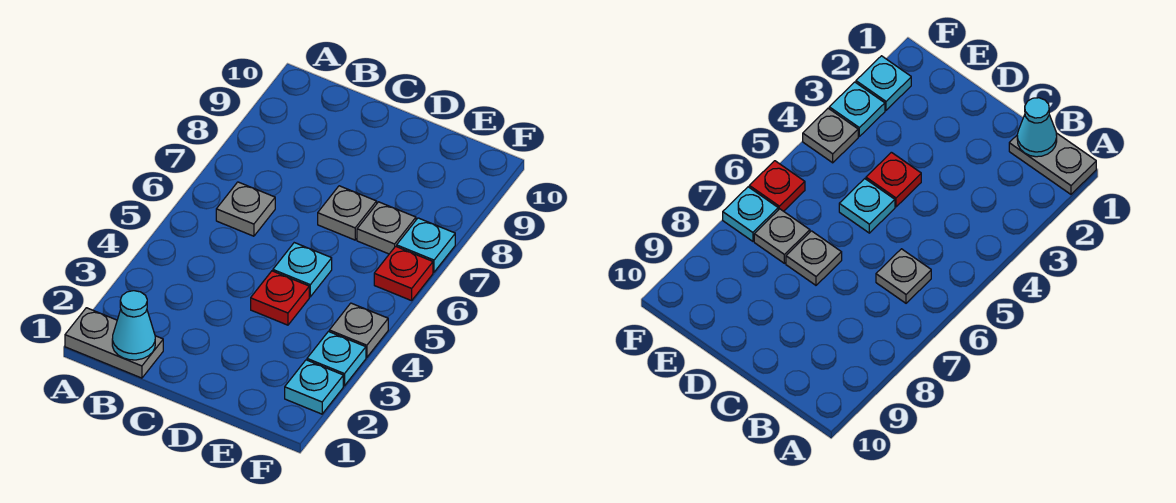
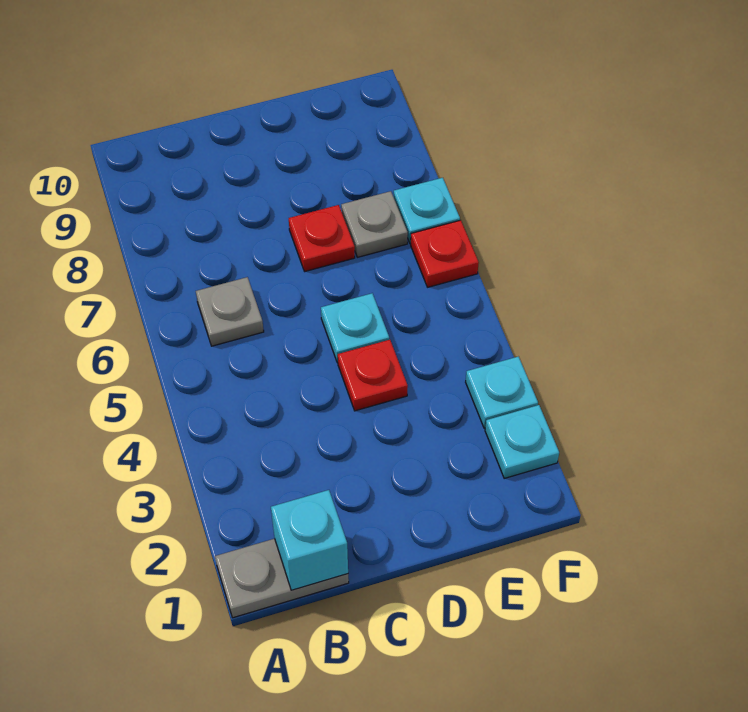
cyan 1x1 cone [112,291,155,360] -> cyan 1x1 brick [271,490,348,590]
grey 1x1 plate [318,186,377,240] -> red 1x1 plate [289,205,355,271]
grey 1x1 plate [329,303,388,357] -> none

